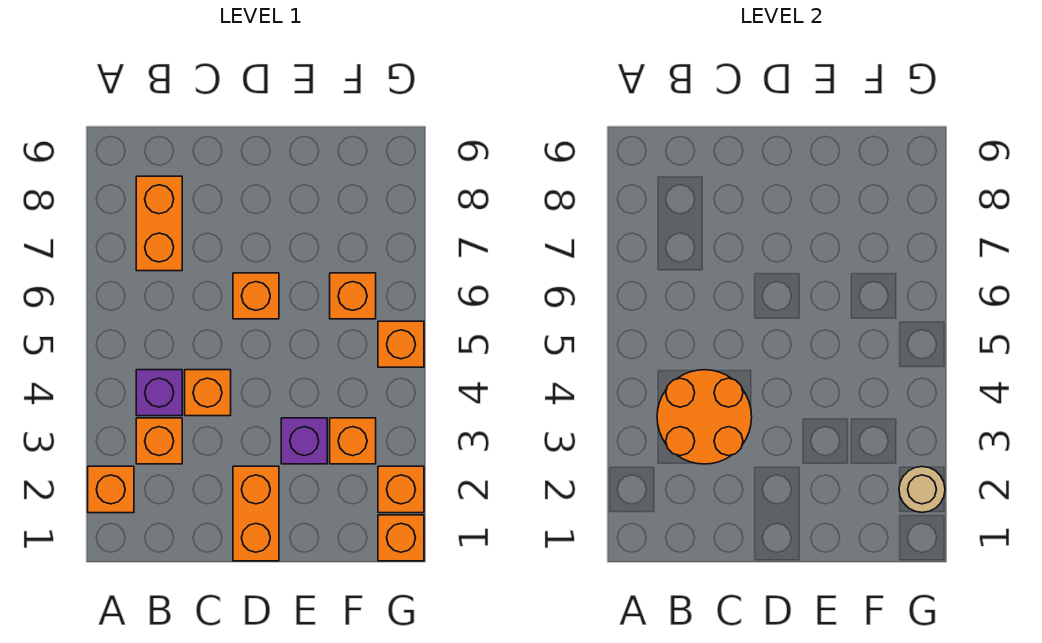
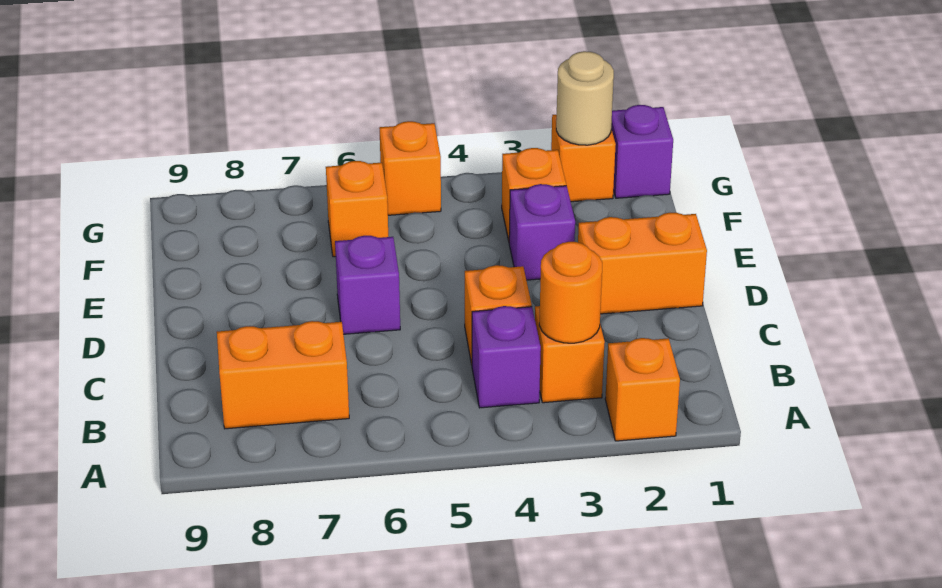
orange 2x2 round brick [657,370,752,464] -> orange 1x1 round brick [539,242,602,343]
orange 1x1 brick [233,273,279,319] -> purple 1x1 brick [335,236,400,334]
orange 1x1 brick [378,515,424,561] -> purple 1x1 brick [611,105,673,198]

